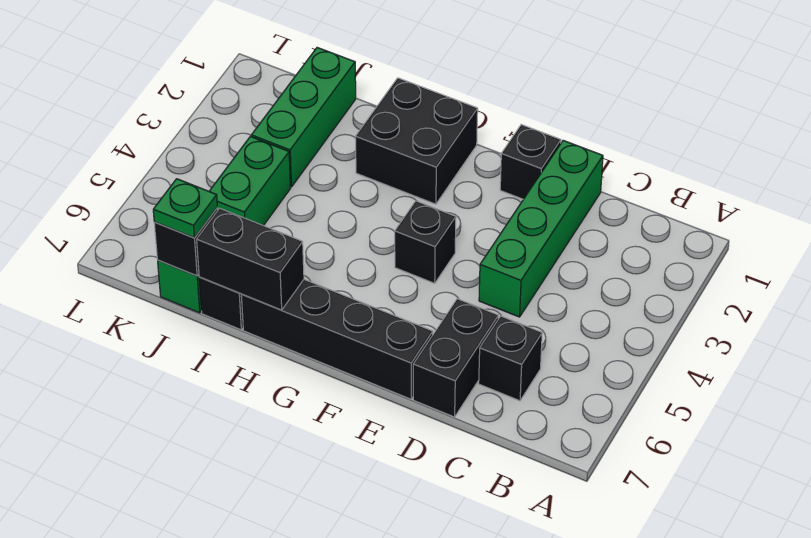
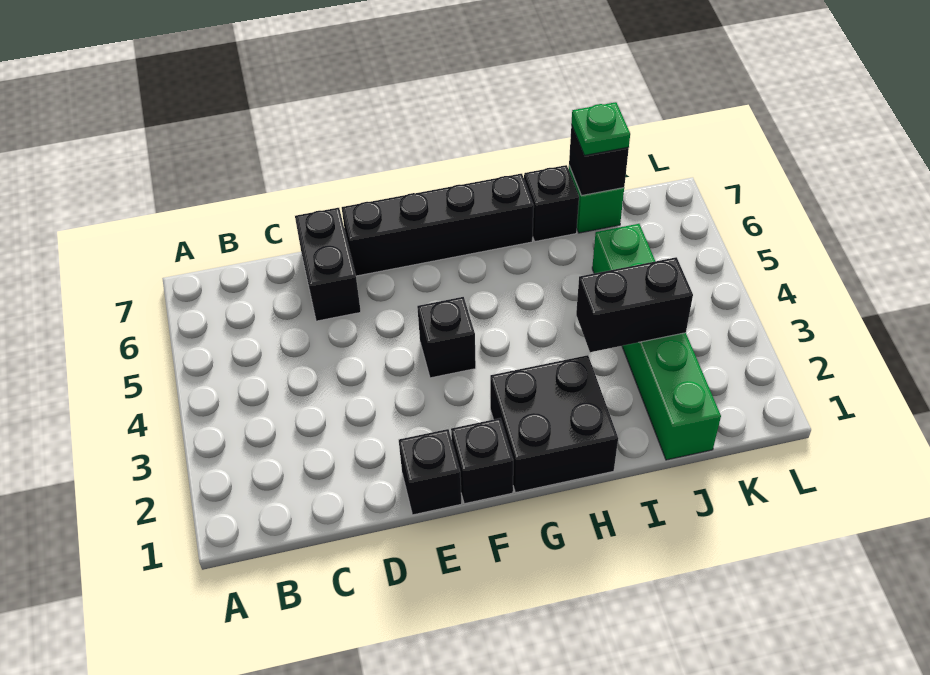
black 1x1 brick [479,316,542,401] -> black 1x1 brick moved to [451,418,513,504]
green 1x4 brick [479,140,603,317] -> none
black 1x2 brick [197,208,304,310] -> black 1x2 brick moved to [576,257,693,352]

